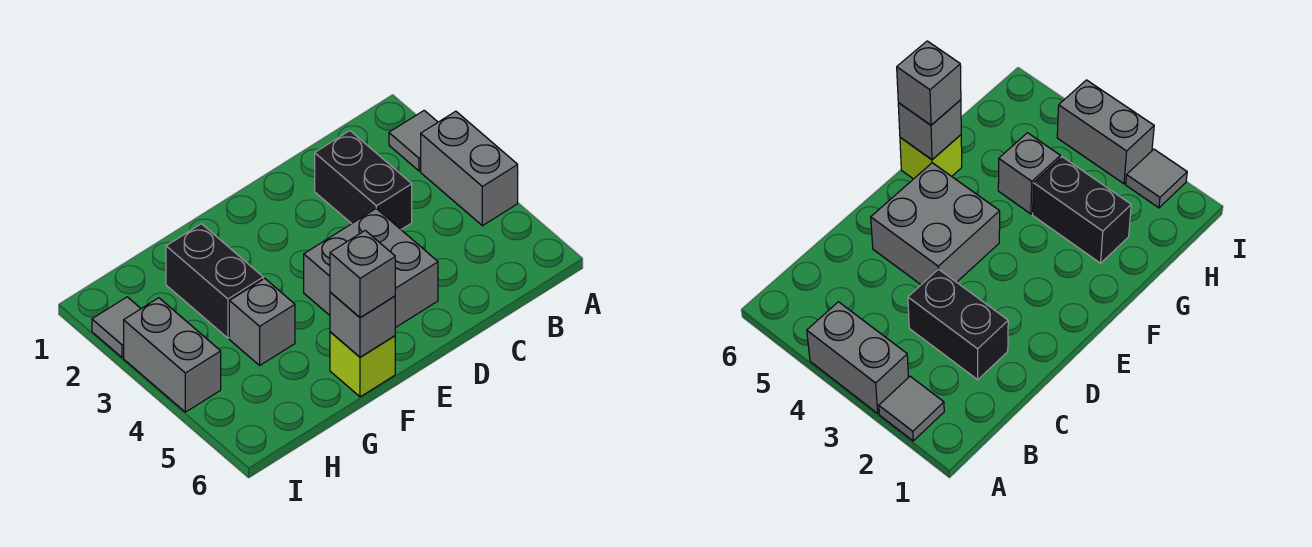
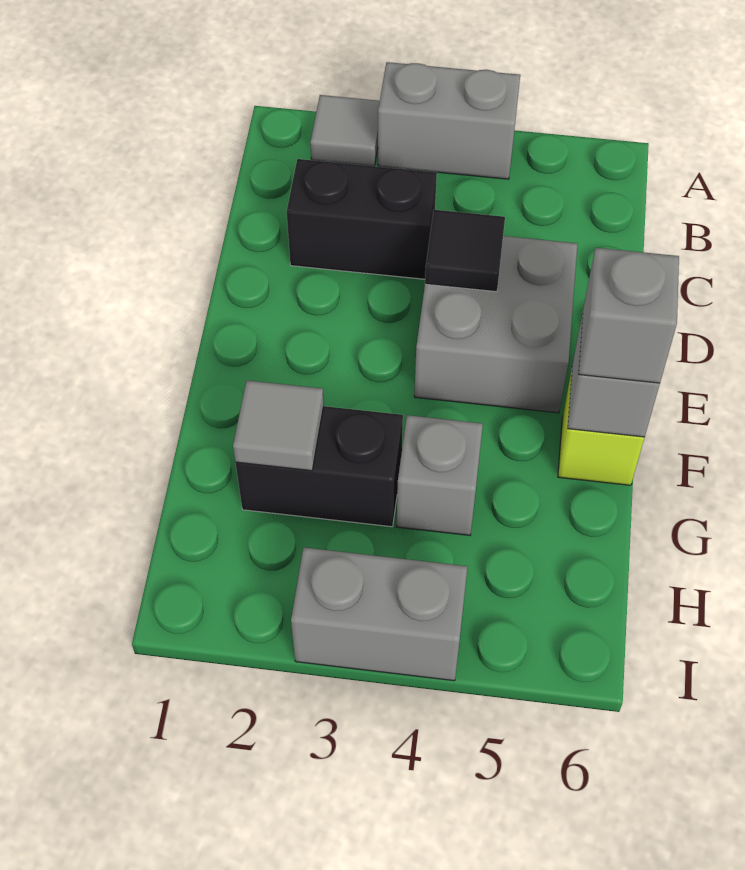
none -> black 1x1 tile [425,210,505,292]
grey 1x1 tile [92,297,141,357] -> grey 1x1 tile moved to [233,380,324,471]

